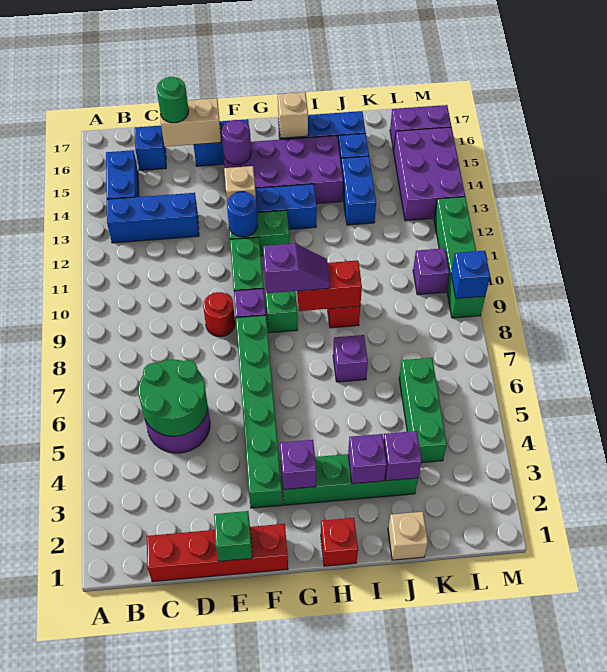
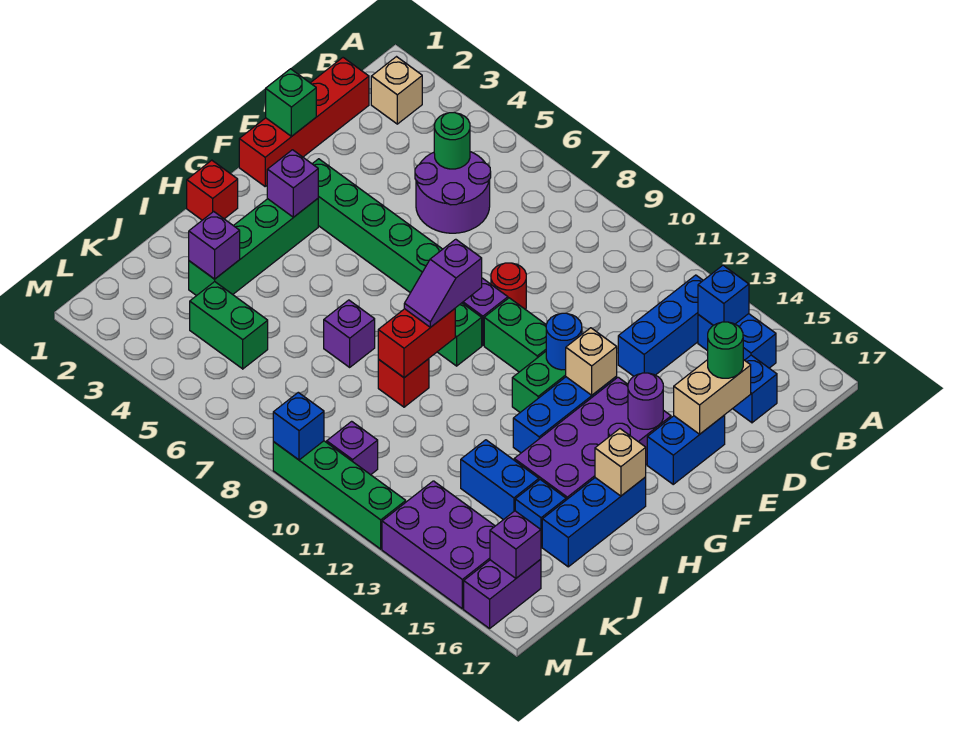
none -> blue 1x1 brick [698,265,749,325]
green 2x2 round brick [138,360,208,436] -> green 1x1 round brick [434,113,470,169]
purple 1x1 brick [348,434,387,484] -> purple 1x1 brick moved to [490,511,541,578]
tan 1x1 brick [388,512,428,560] -> tan 1x1 brick moved to [371,57,422,124]
green 1x3 brick [399,358,447,463] -> green 1x2 brick [190,282,268,369]

